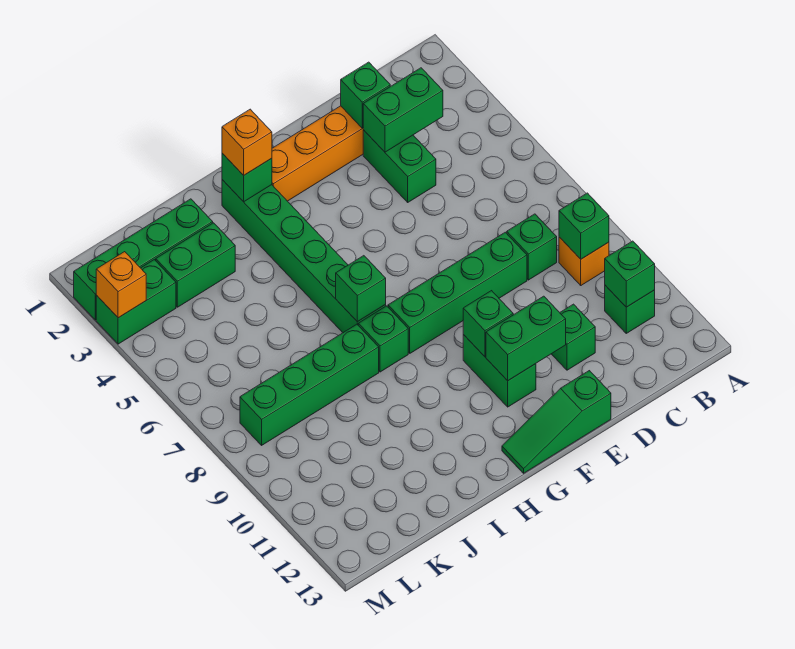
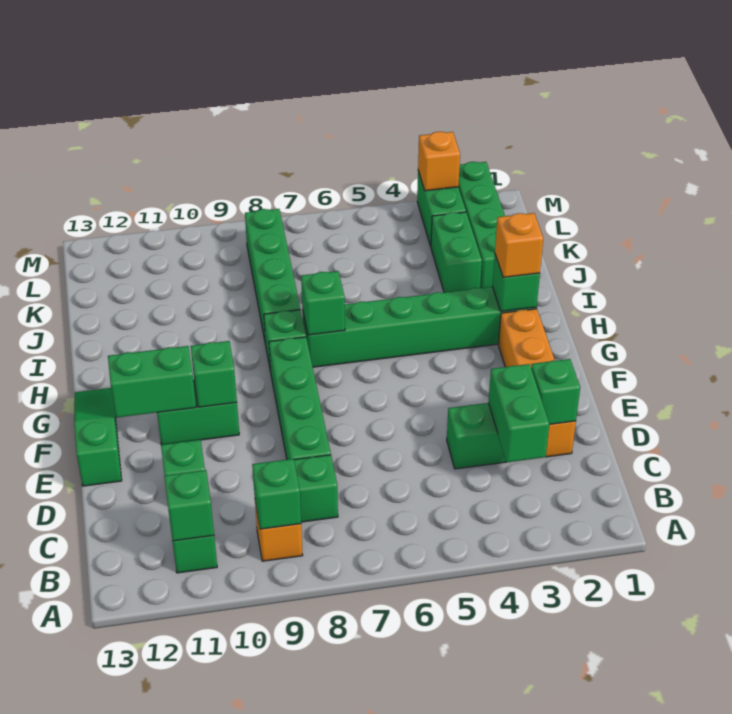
green 1x2 brick [486,296,566,381] -> green 1x2 brick turned to [108,346,196,418]

